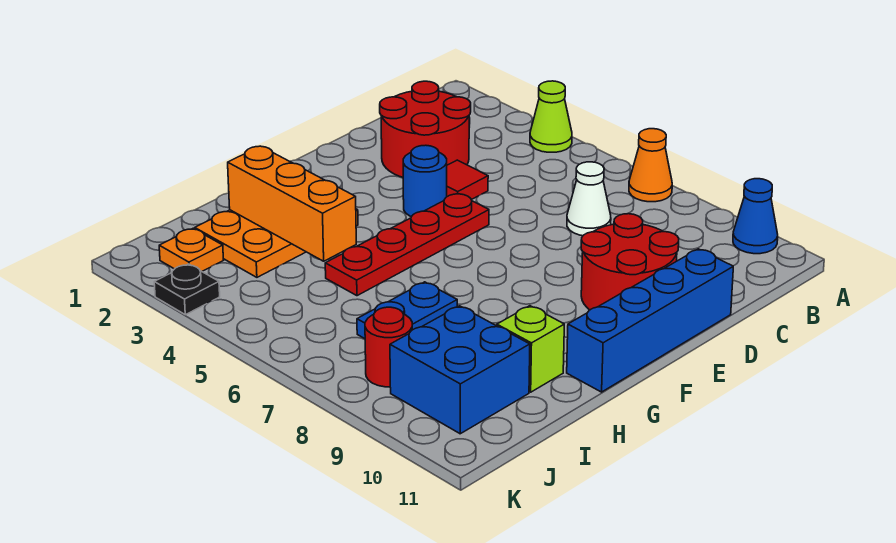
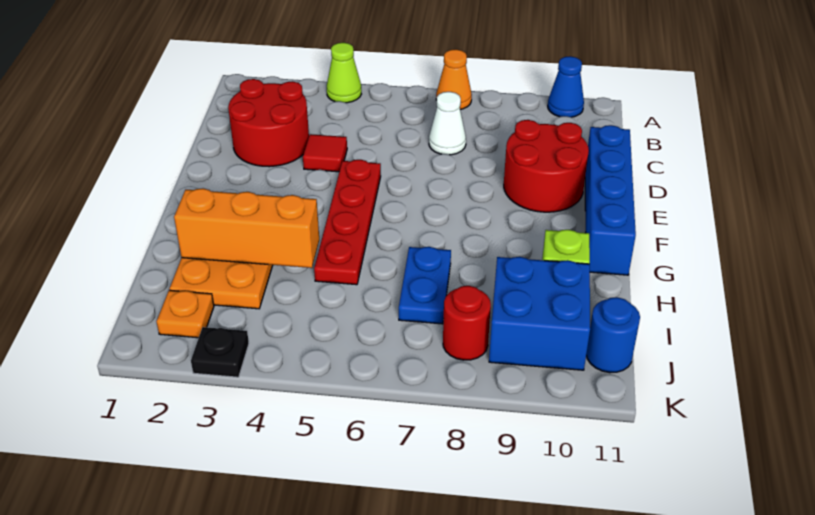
blue 1x1 round brick [403,145,447,217] -> blue 1x1 round brick moved to [586,297,640,373]

